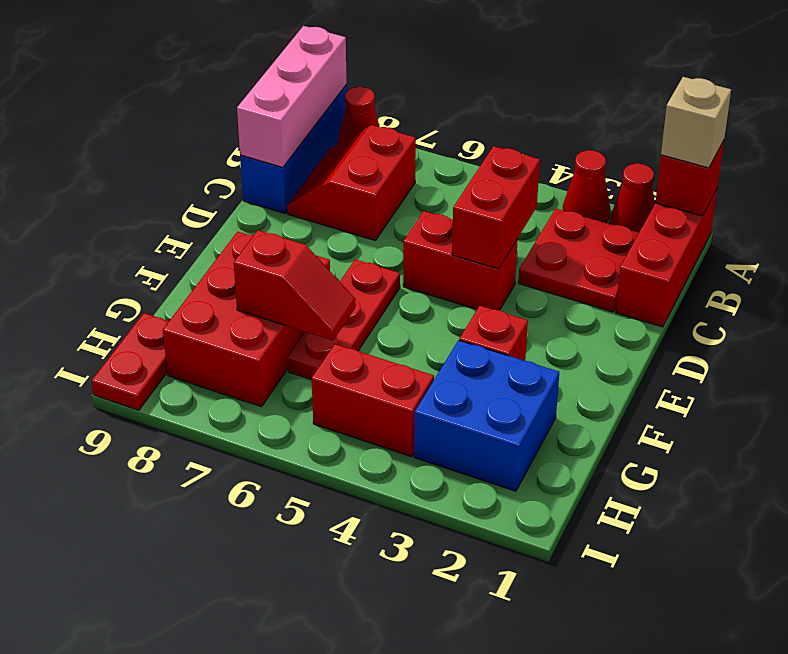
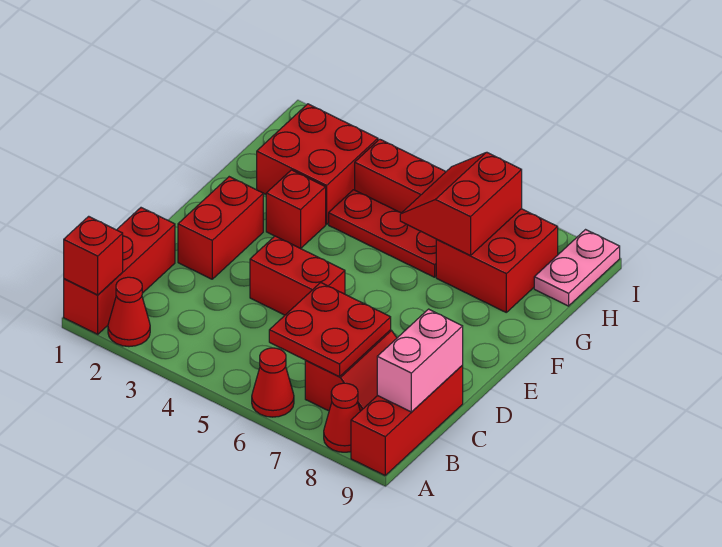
tan 1x1 brick [661,77,731,168] -> none
red 1x1 cone [563,150,610,223] -> red 1x1 cone moved to [252,348,294,417]
blue 1x3 brick [240,85,347,213] -> red 1x3 brick [351,366,463,475]
pink 1x3 brick [237,26,347,167] -> pink 1x2 brick [377,309,463,412]
red 2x2 plate [518,209,639,312] -> red 2x2 plate moved to [269,283,391,377]
red 1x2 brick [452,146,540,269] -> red 1x2 brick moved to [178,177,263,279]
red 1x3 plate [288,259,400,380] -> red 1x3 plate turned to [329,190,436,277]
red 2x3 brick [163,232,330,407] -> red 2x2 brick [436,209,558,312]
blue 2x2 brick [414,340,559,491] -> red 2x2 brick [257,104,378,224]
red 1x2 slope [234,230,356,341] -> red 2x2 slope [400,152,522,256]
red 1x2 plate [92,313,169,410] -> pink 1x2 plate [534,230,620,306]

